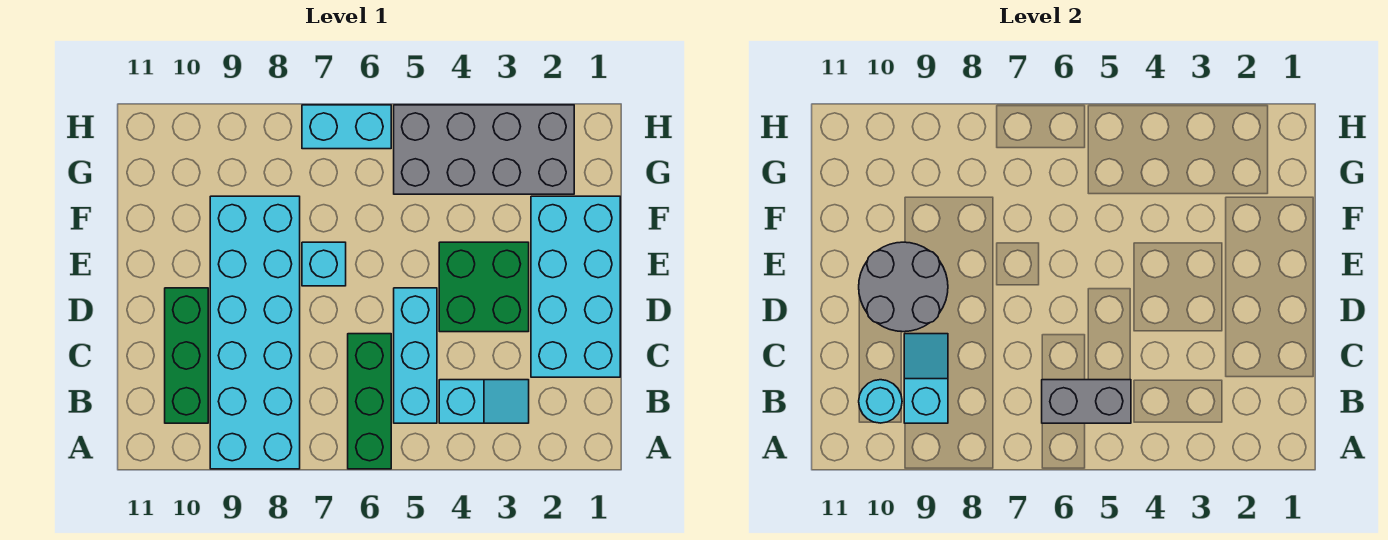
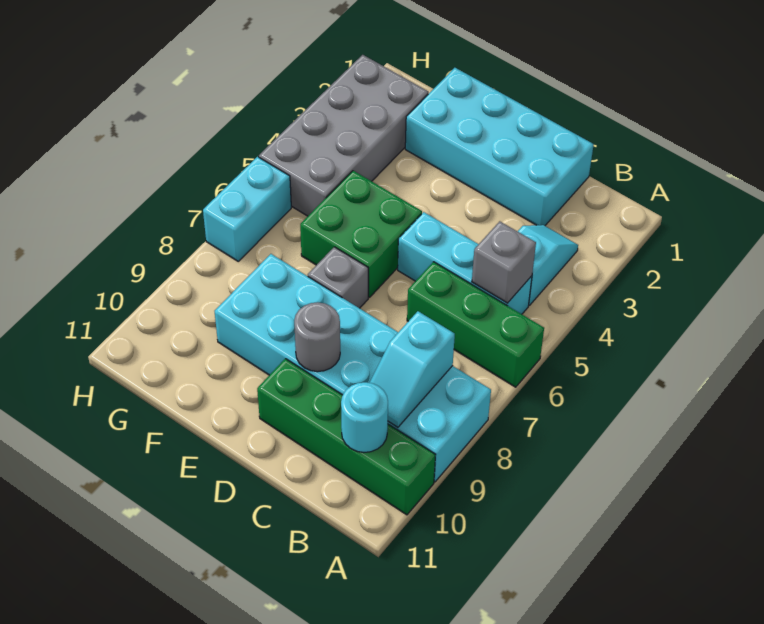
grey 1x2 brick [1042,380,1131,423] -> grey 1x1 brick [472,221,536,303]
cyan 1x2 slope [904,334,948,423] -> cyan 1x2 slope turned to [370,311,455,427]
green 1x3 brick [165,288,208,423] -> green 1x4 brick [257,359,435,515]
green 2x2 brick [439,242,529,332] -> green 2x2 brick moved to [300,171,422,298]
grey 2x2 round brick [859,242,948,332] -> grey 1x1 round brick [294,302,340,372]
cyan 1x1 brick [302,242,346,286] -> grey 1x1 brick [308,247,368,308]

